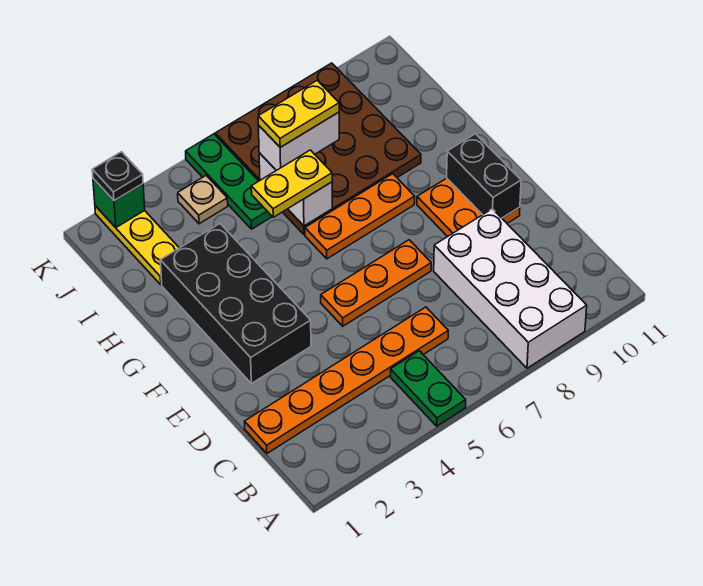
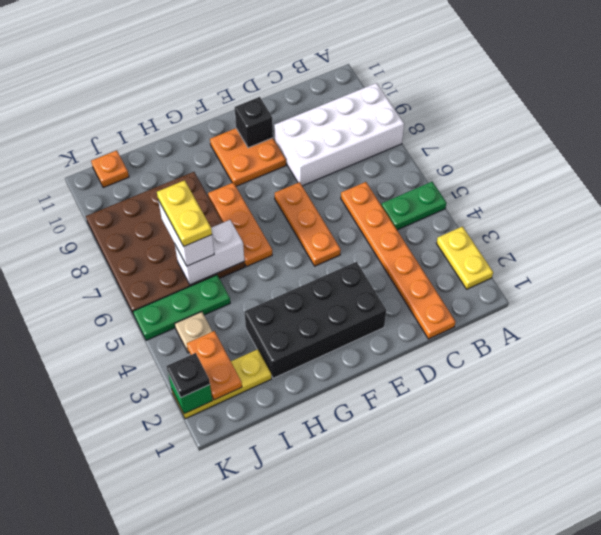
black 1x2 brick [447,134,521,218] -> black 1x1 brick [235,97,273,148]
yellow 1x2 plate [251,150,332,217] -> yellow 1x2 plate moved to [437,227,493,289]
none -> orange 1x2 plate [187,331,242,400]
none -> orange 1x1 plate [91,150,129,188]

